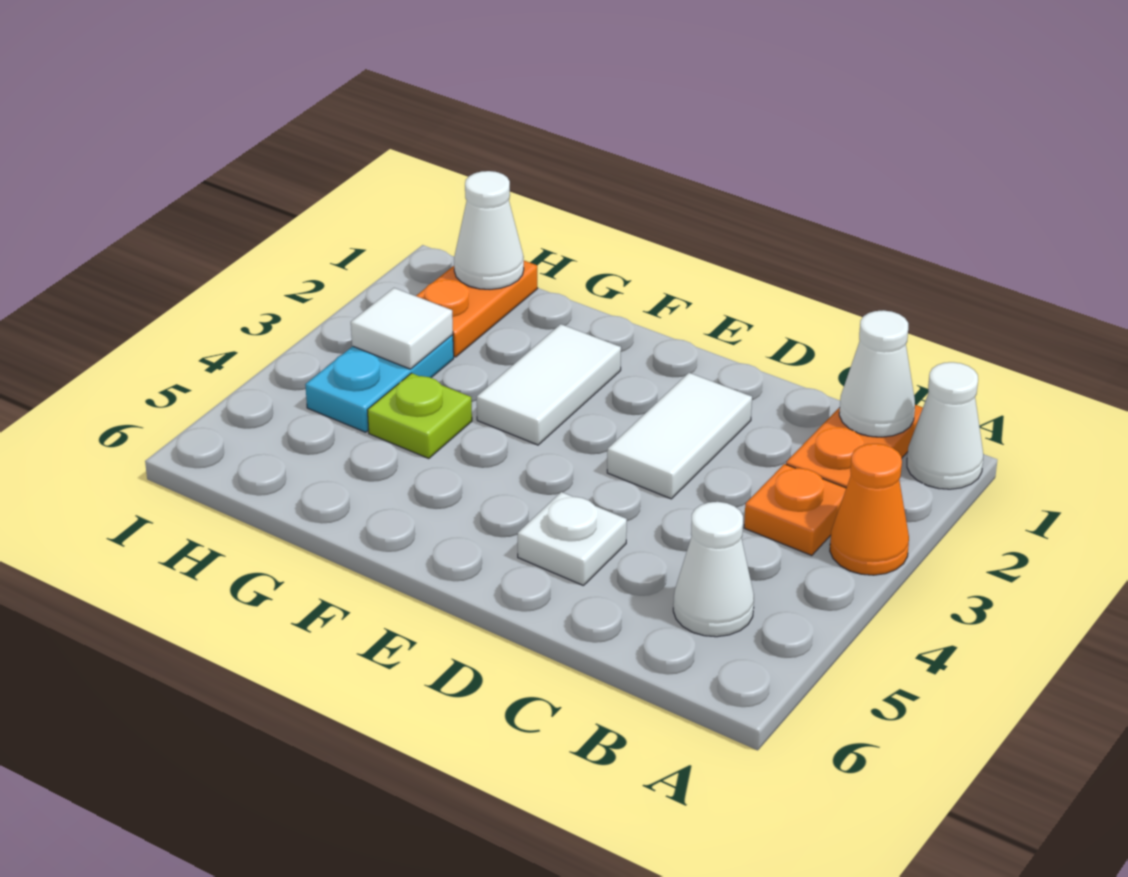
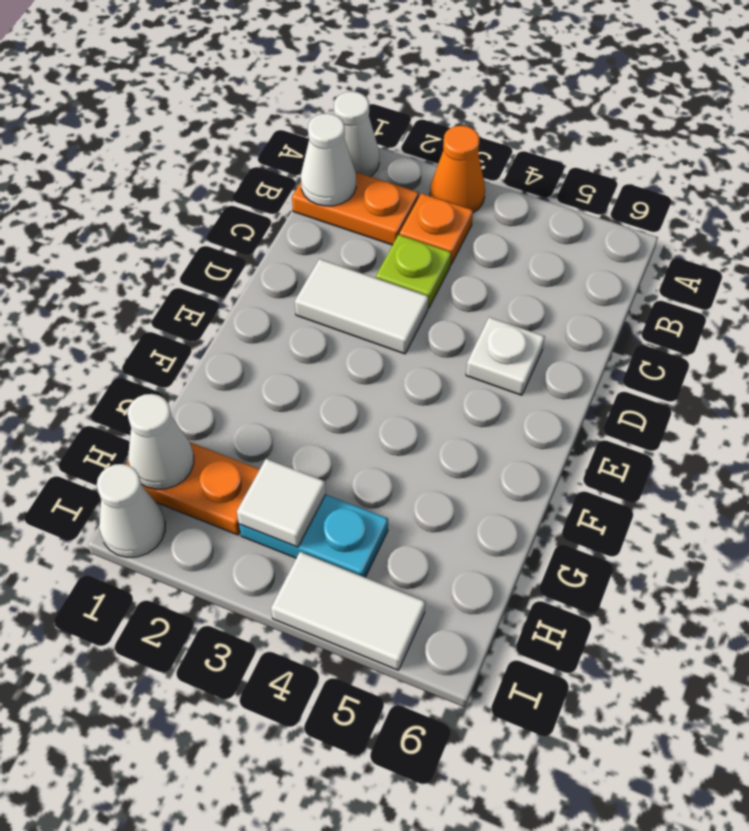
white 1x1 cone [673,502,754,637] -> white 1x1 cone moved to [97,464,165,558]
white 1x2 tile [477,324,621,445] -> white 1x2 tile moved to [271,552,425,670]
lime 1x1 plate [367,373,472,459] -> lime 1x1 plate moved to [376,235,451,308]

